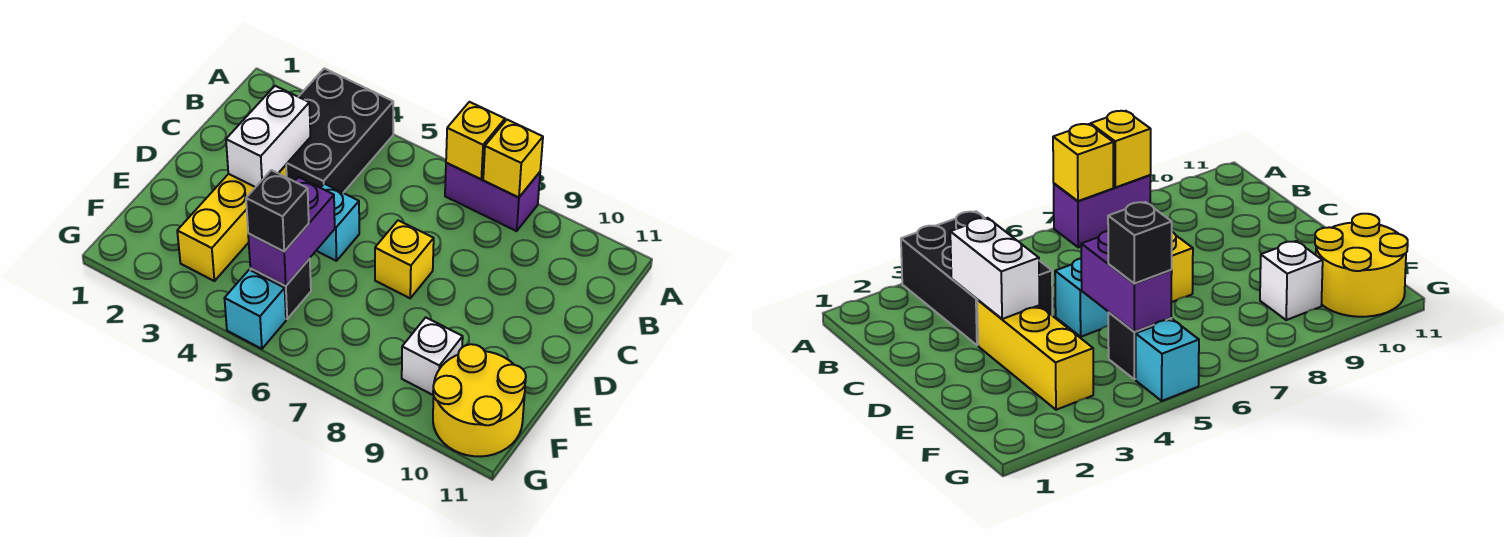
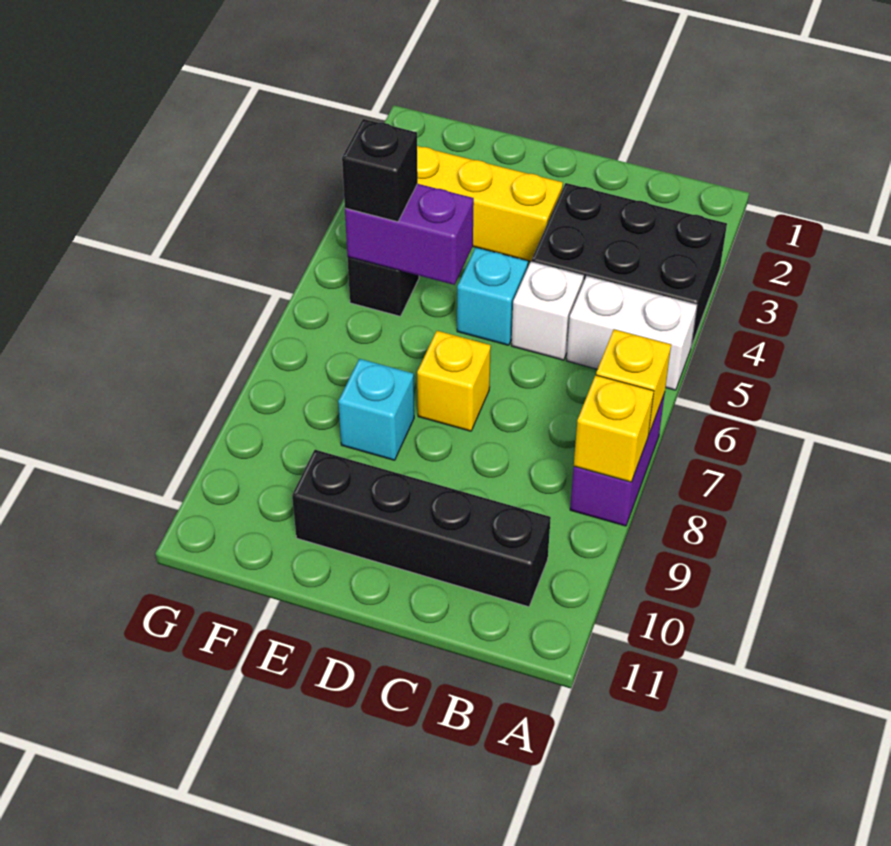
none -> black 1x4 brick [292,450,551,607]
white 1x2 brick [226,86,310,187] -> white 1x2 brick moved to [566,276,697,390]
white 1x1 brick [402,317,463,395] -> white 1x1 brick moved to [511,262,584,360]
yellow 2x2 round brick [433,344,526,456] -> none
cyan 1x1 brick [225,270,286,349] -> cyan 1x1 brick moved to [338,359,414,460]

